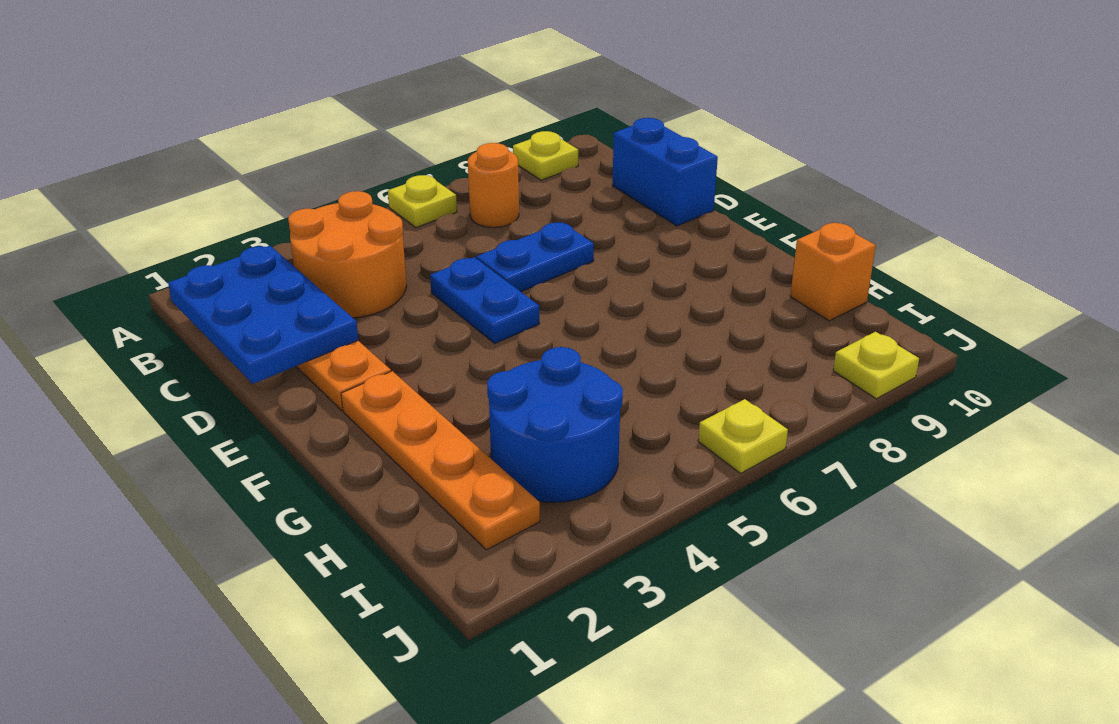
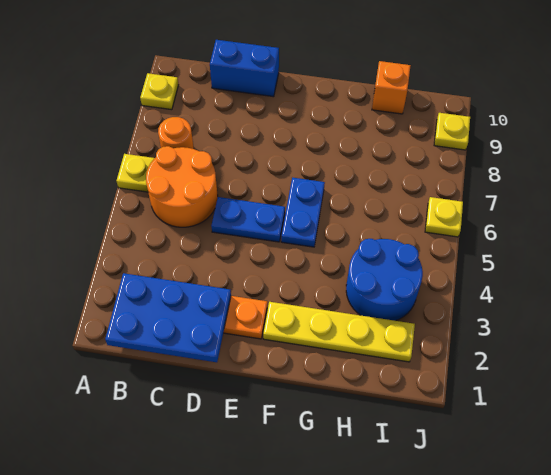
orange 2x2 round brick [288,191,407,318] -> orange 2x2 round brick moved to [146,146,218,227]
blue 1x2 plate [476,222,594,292] -> blue 1x2 plate moved to [281,178,325,247]
orange 1x4 plate [341,371,540,550] -> yellow 1x4 plate [263,302,415,362]

